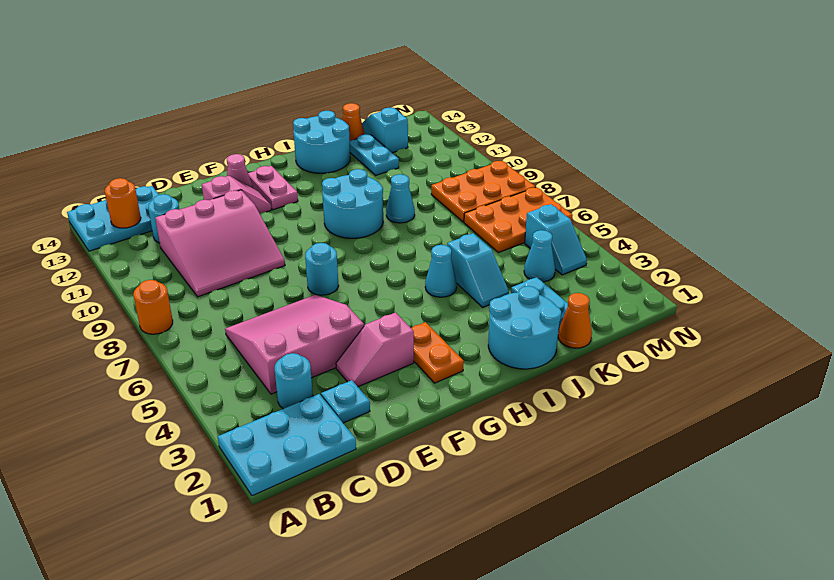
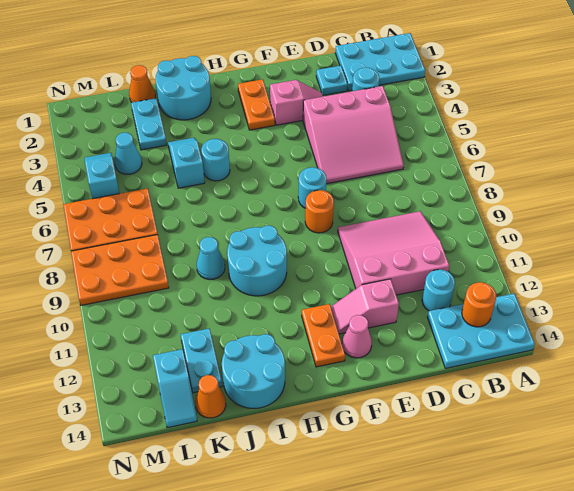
orange 1x1 round brick [133,280,173,334] -> orange 1x1 round brick moved to [305,190,334,233]
pink 1x2 plate [248,166,298,210] -> orange 1x2 plate [302,304,345,367]
cyan 1x1 cone [425,245,457,297] -> cyan 1x1 round brick [201,139,230,181]

